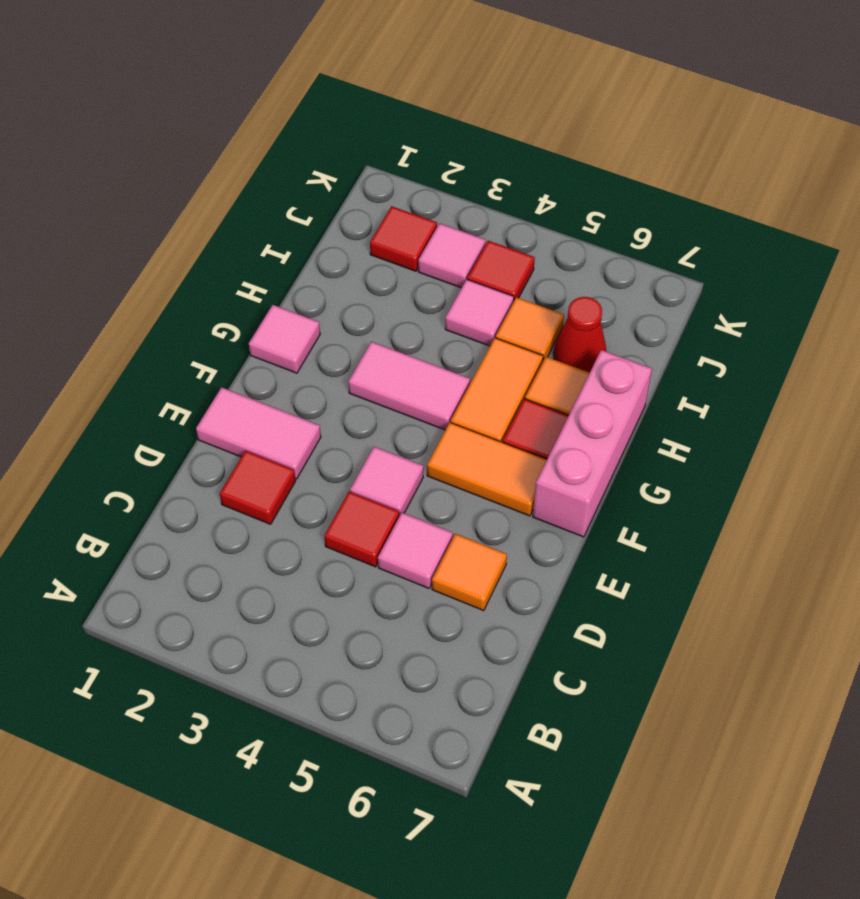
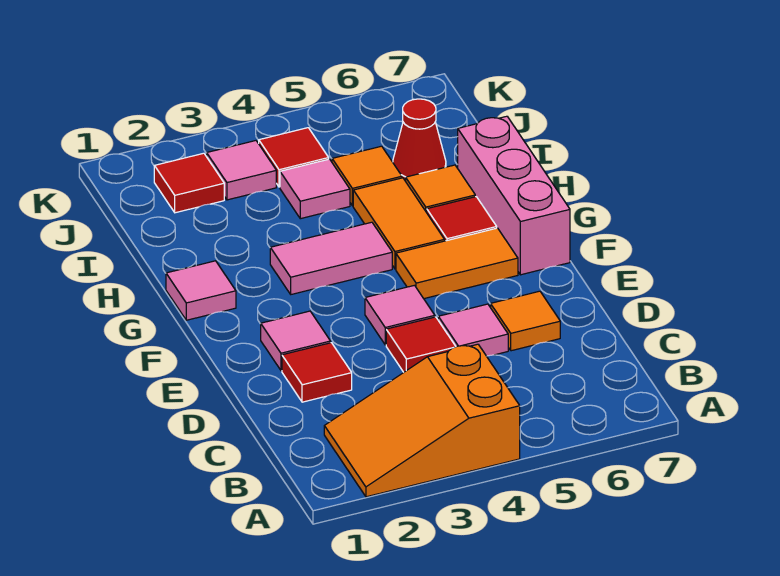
none -> orange 2x3 slope [324,344,520,497]
pink 1x2 tile [196,387,321,479] -> pink 1x1 tile [261,311,331,371]

